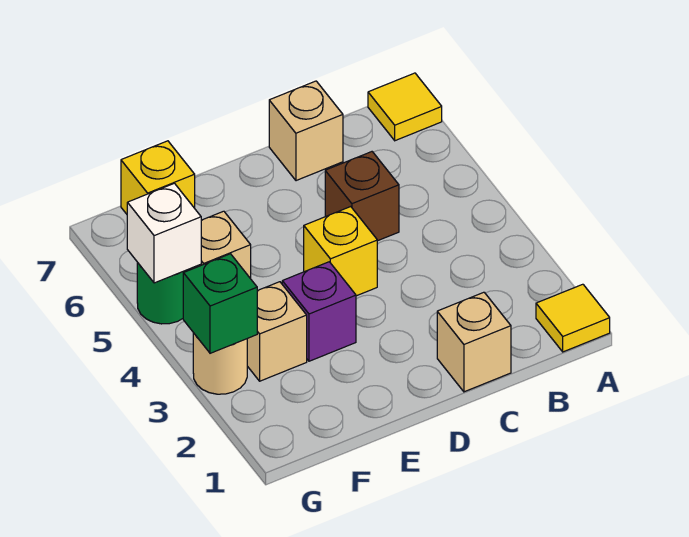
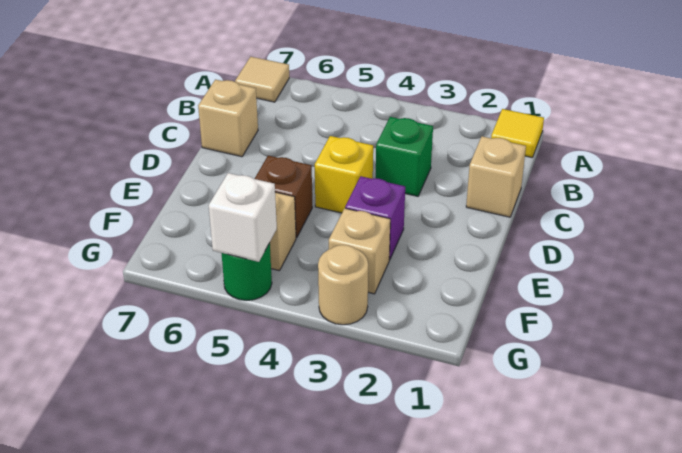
yellow 1x1 tile [368,73,442,141] -> tan 1x1 tile [235,57,289,102]
brown 1x1 brick [325,152,399,241] -> brown 1x1 brick moved to [255,156,312,238]
yellow 1x1 brick [121,141,195,214] -> none
green 1x1 brick [183,254,257,353] -> green 1x1 brick moved to [376,117,433,196]

